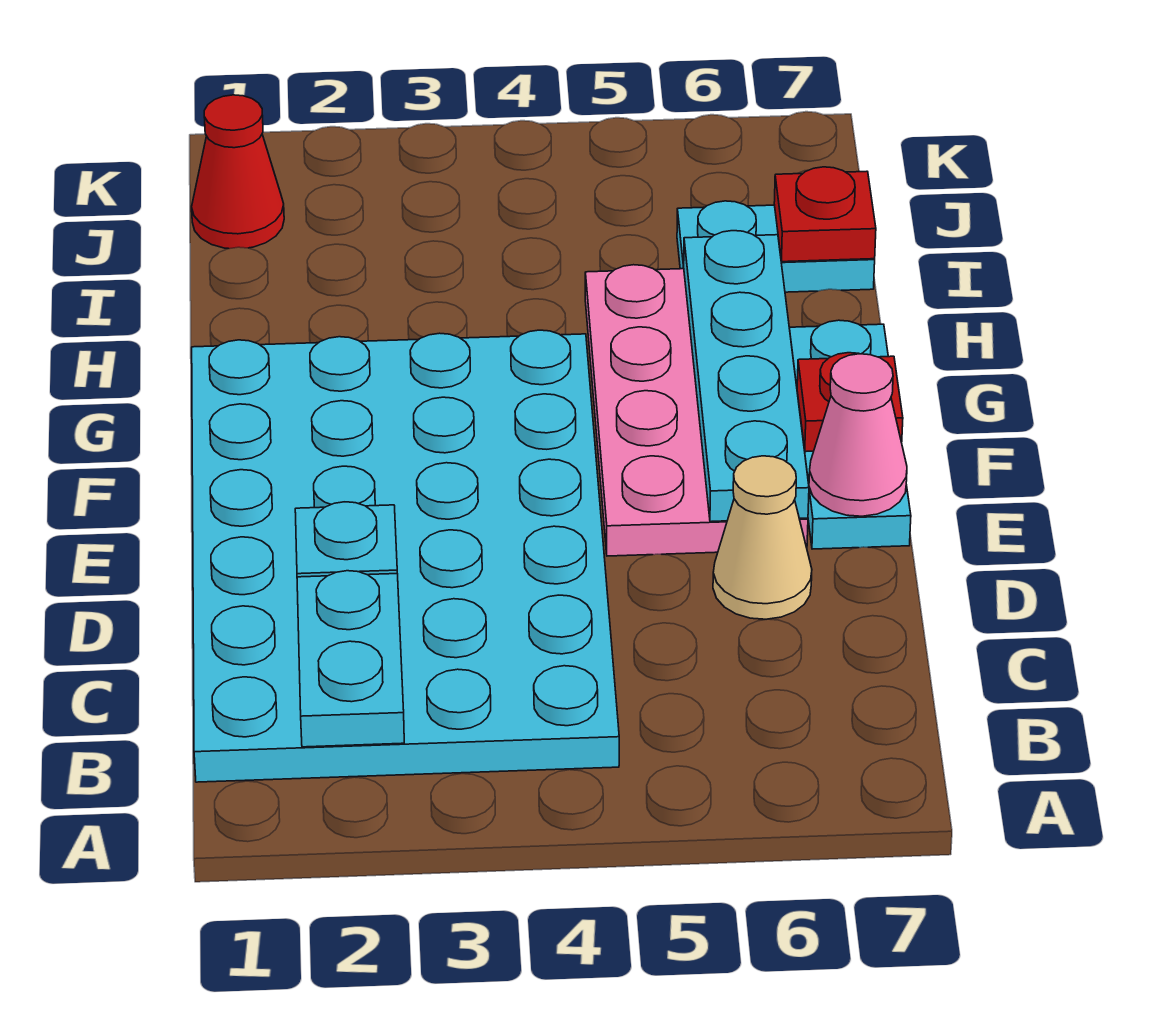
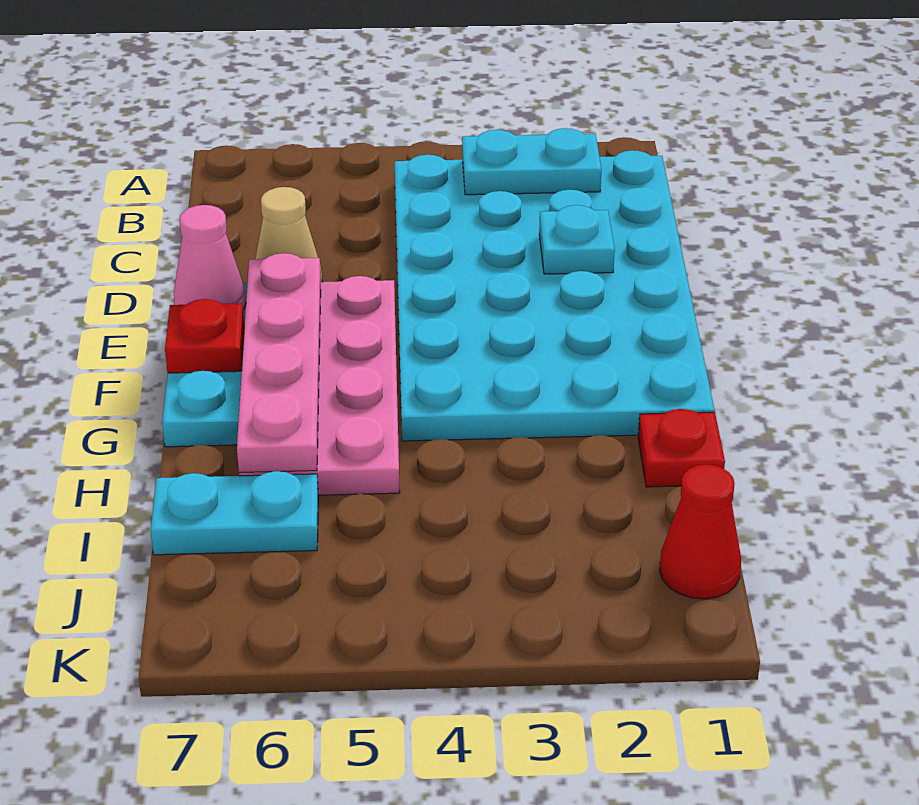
cyan 1x2 plate [297,571,404,747] -> cyan 1x2 plate turned to [462,128,602,195]
cyan 1x4 plate [683,231,809,522] -> pink 1x4 plate [237,253,321,473]
red 1x1 plate [774,167,876,262] -> red 1x1 plate moved to [638,409,725,487]

